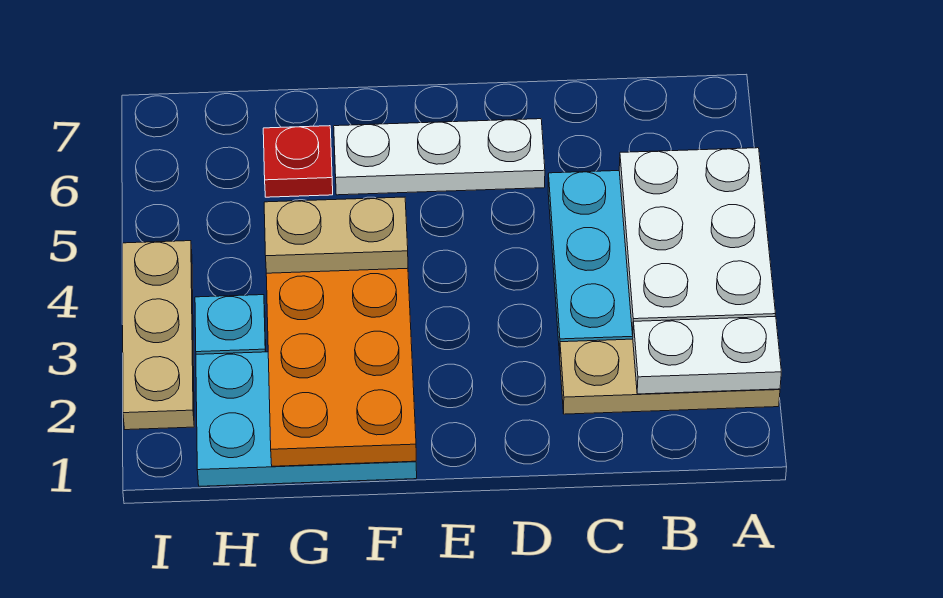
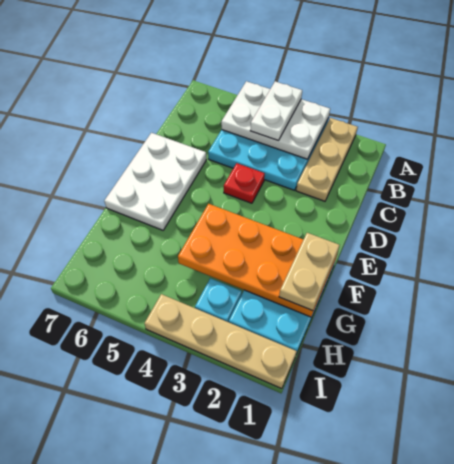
white 1x2 plate [633,317,781,394] -> white 1x2 plate moved to [250,81,302,140]
white 1x3 plate [334,119,545,195] -> white 2x3 plate [104,133,206,230]
tan 1x2 plate [264,197,408,273] -> tan 1x2 plate moved to [279,233,340,311]
red 1x1 plate [263,126,333,197] -> red 1x1 plate moved to [224,163,265,203]
tan 1x3 plate [123,241,194,430] -> tan 1x4 plate [145,294,297,389]

